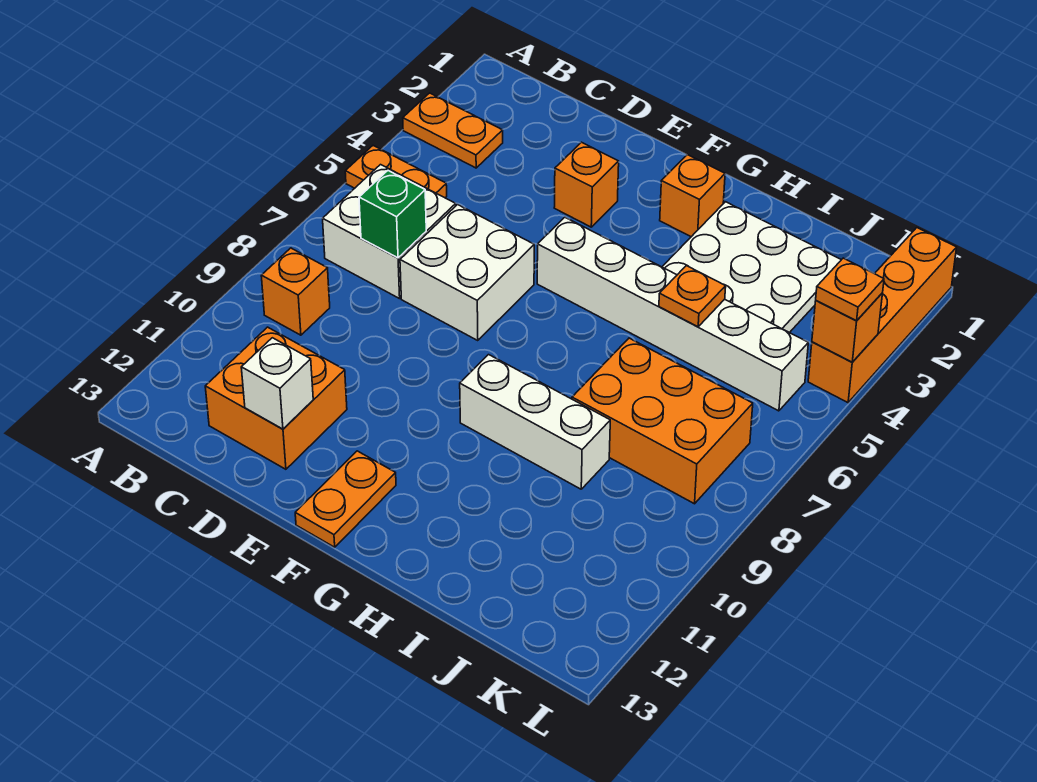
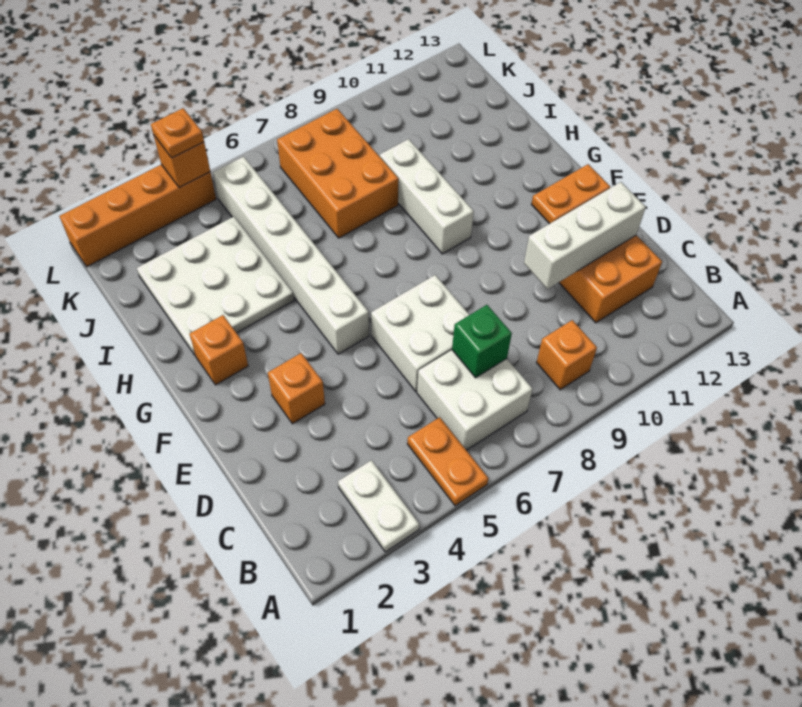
orange 1x2 plate [403,93,503,168] -> white 1x2 plate [338,460,419,552]
white 1x1 brick [241,338,313,429] -> white 1x3 brick [524,182,646,289]
orange 1x1 plate [659,266,726,327] -> none

